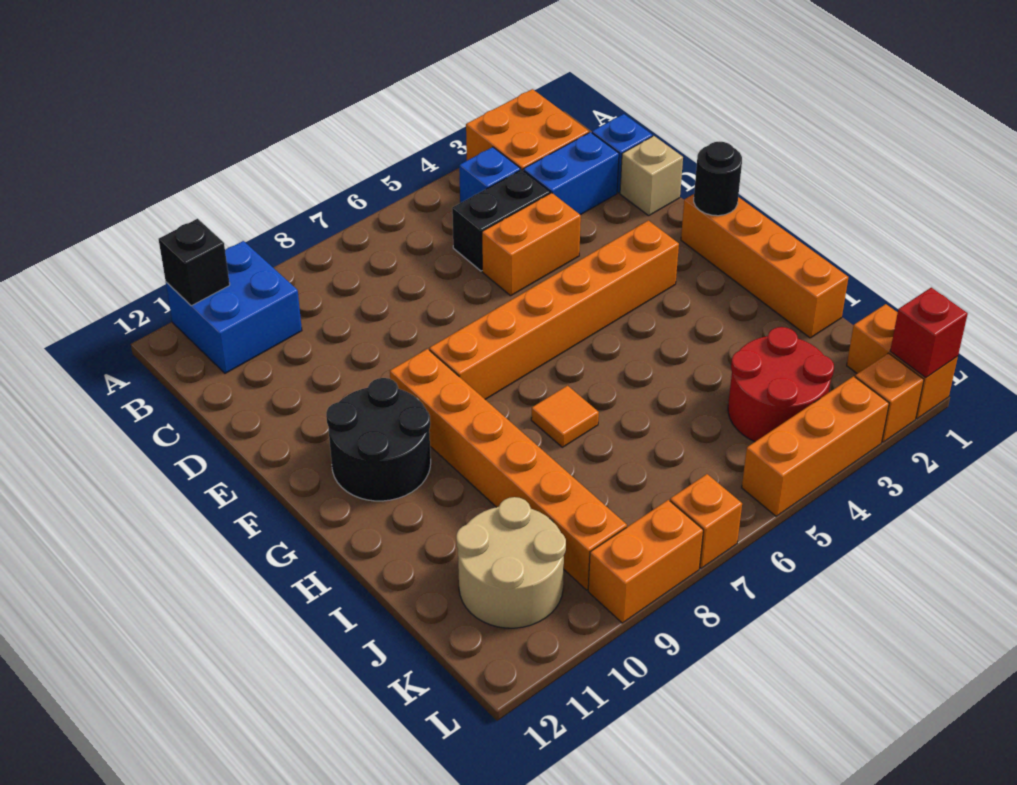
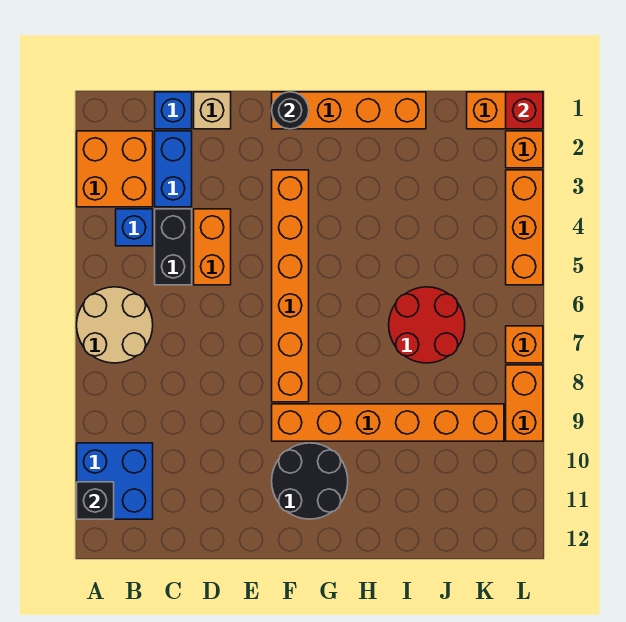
orange 1x1 tile [531,386,599,447] -> none
red 2x2 round brick [728,327,834,442] -> red 2x2 round brick moved to [389,287,465,363]
tan 2x2 round brick [456,497,566,628] -> tan 2x2 round brick moved to [77,287,153,363]

